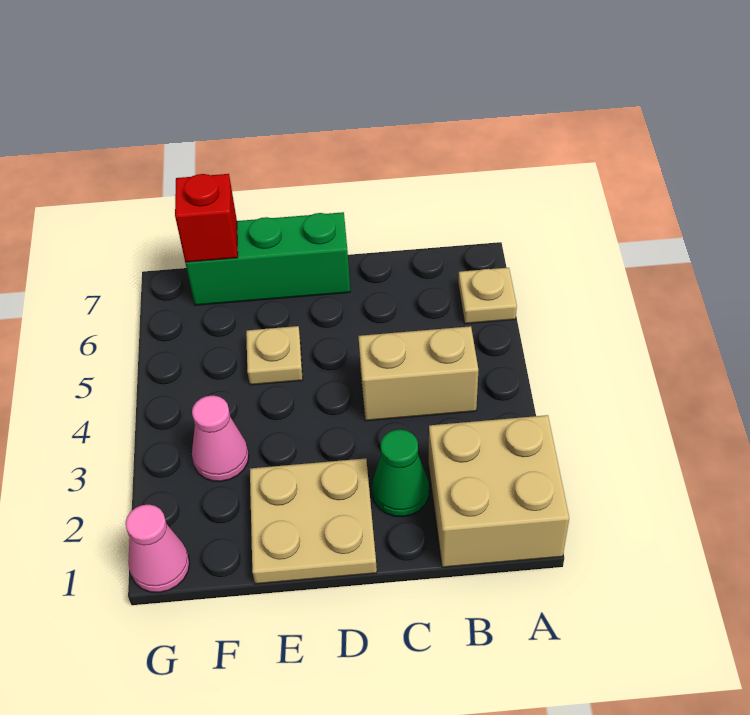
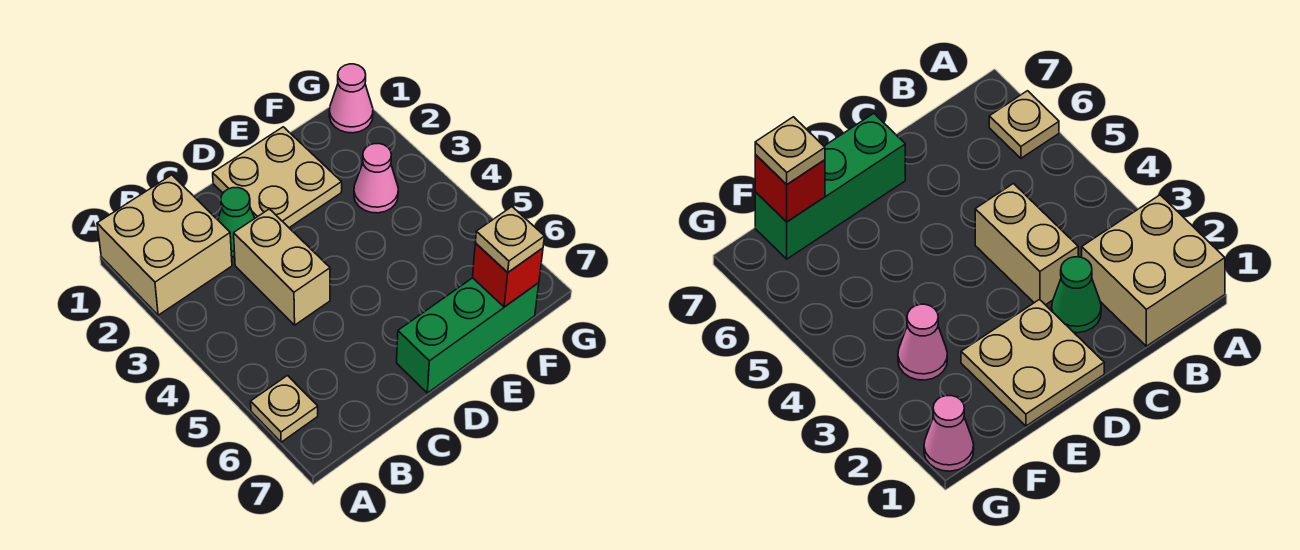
tan 1x2 brick [358,326,478,421] -> tan 1x2 brick turned to [234,209,330,325]
tan 1x1 plate [246,326,303,385] -> tan 1x1 plate moved to [475,207,545,272]

